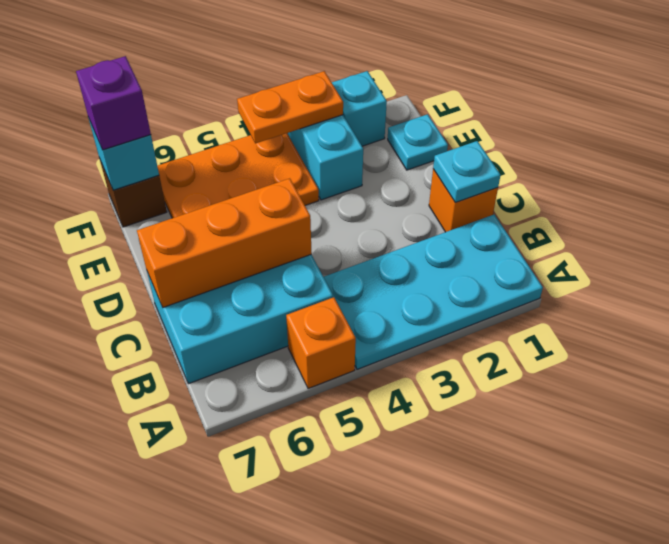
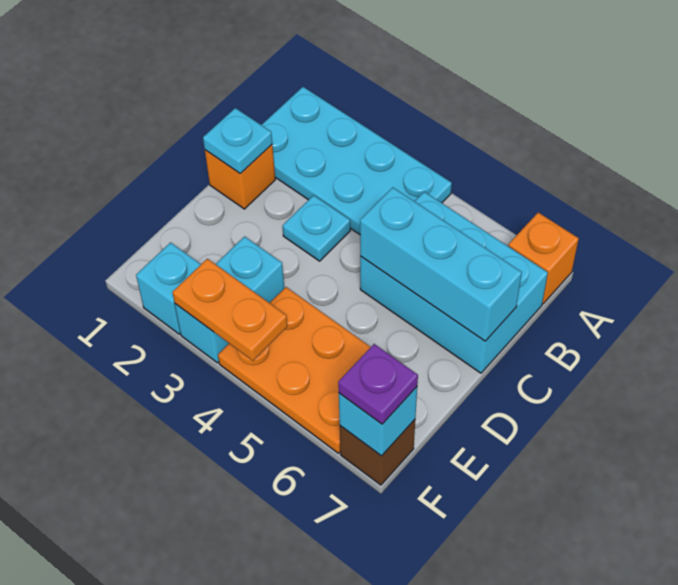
orange 1x1 brick [286,297,356,389] -> orange 1x1 brick moved to [508,212,579,304]
orange 1x3 brick [137,178,312,307] -> cyan 1x3 brick [360,187,522,341]
cyan 1x1 plate [388,114,448,170] -> cyan 1x1 plate moved to [283,195,350,261]
purple 1x1 brick [76,56,151,150] -> purple 1x1 plate [338,344,418,424]

